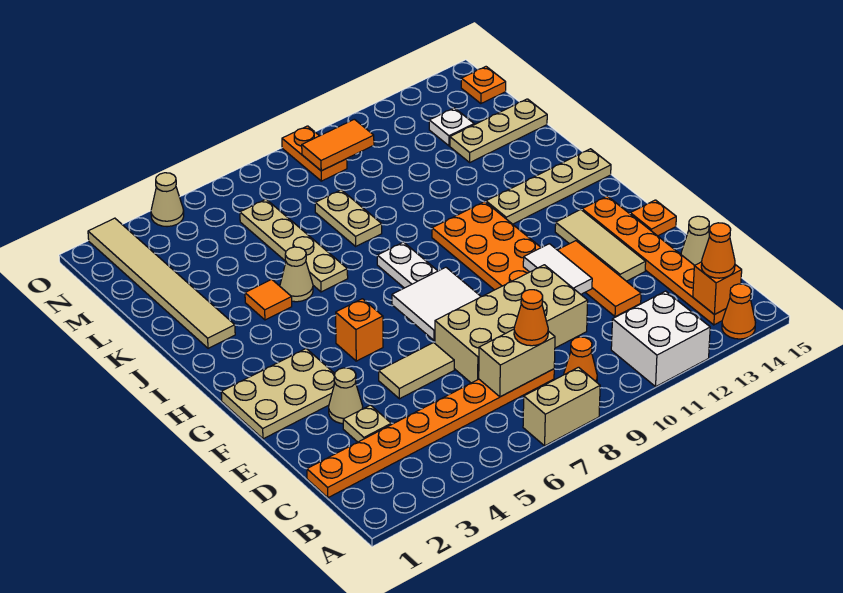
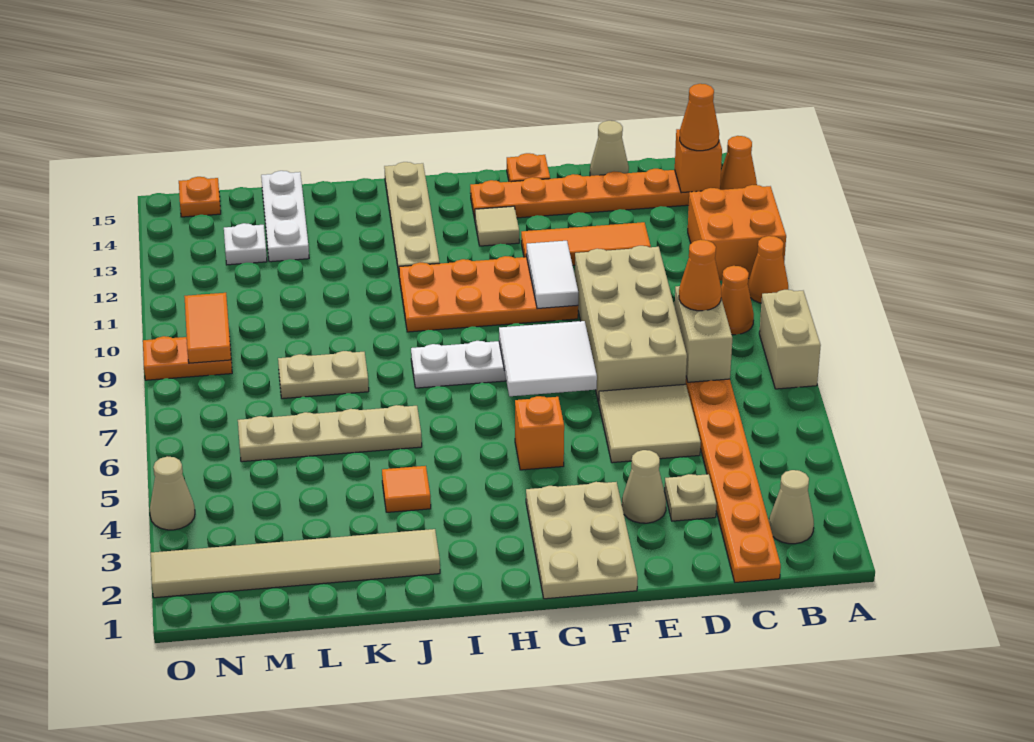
none -> orange 1x1 cone [748,236,788,303]
white 2x2 brick [611,291,710,387] -> orange 2x2 brick [688,185,786,281]
tan 1x2 tile [379,343,454,399] -> tan 2x2 tile [599,384,701,463]
white 1x2 tile [523,244,592,294] -> white 1x2 tile turned to [526,241,578,309]
tan 1x3 tile [555,210,646,281] -> tan 1x1 tile [475,206,519,246]
tan 1x1 cone [280,247,313,302] -> tan 1x1 cone moved to [769,470,814,544]
tan 1x3 plate [450,99,547,162] -> white 1x3 plate [261,171,309,262]

